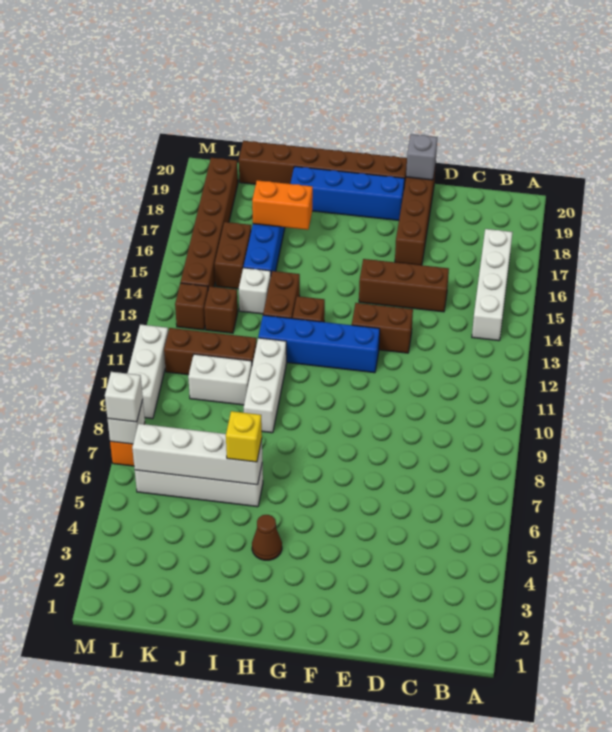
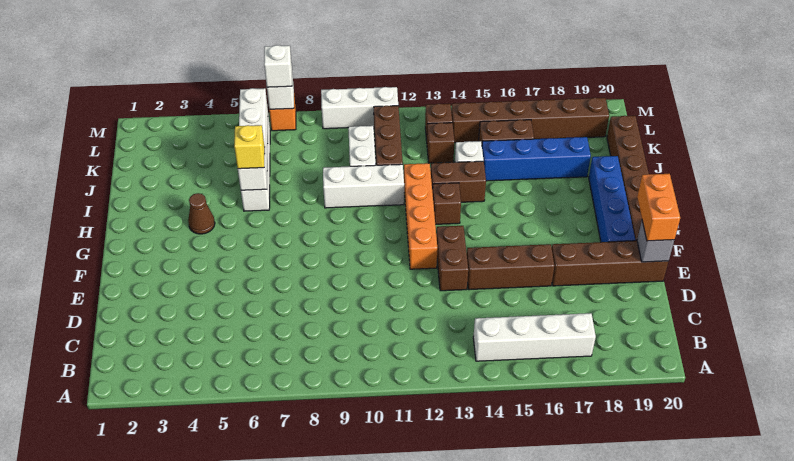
brown 1x3 brick [359,259,449,312] -> brown 1x3 brick turned to [467,244,554,290]
blue 1x4 brick [258,315,380,373] -> orange 1x4 brick [404,163,437,269]
orange 1x2 brick [252,180,313,230] -> orange 1x2 brick moved to [637,174,680,241]

